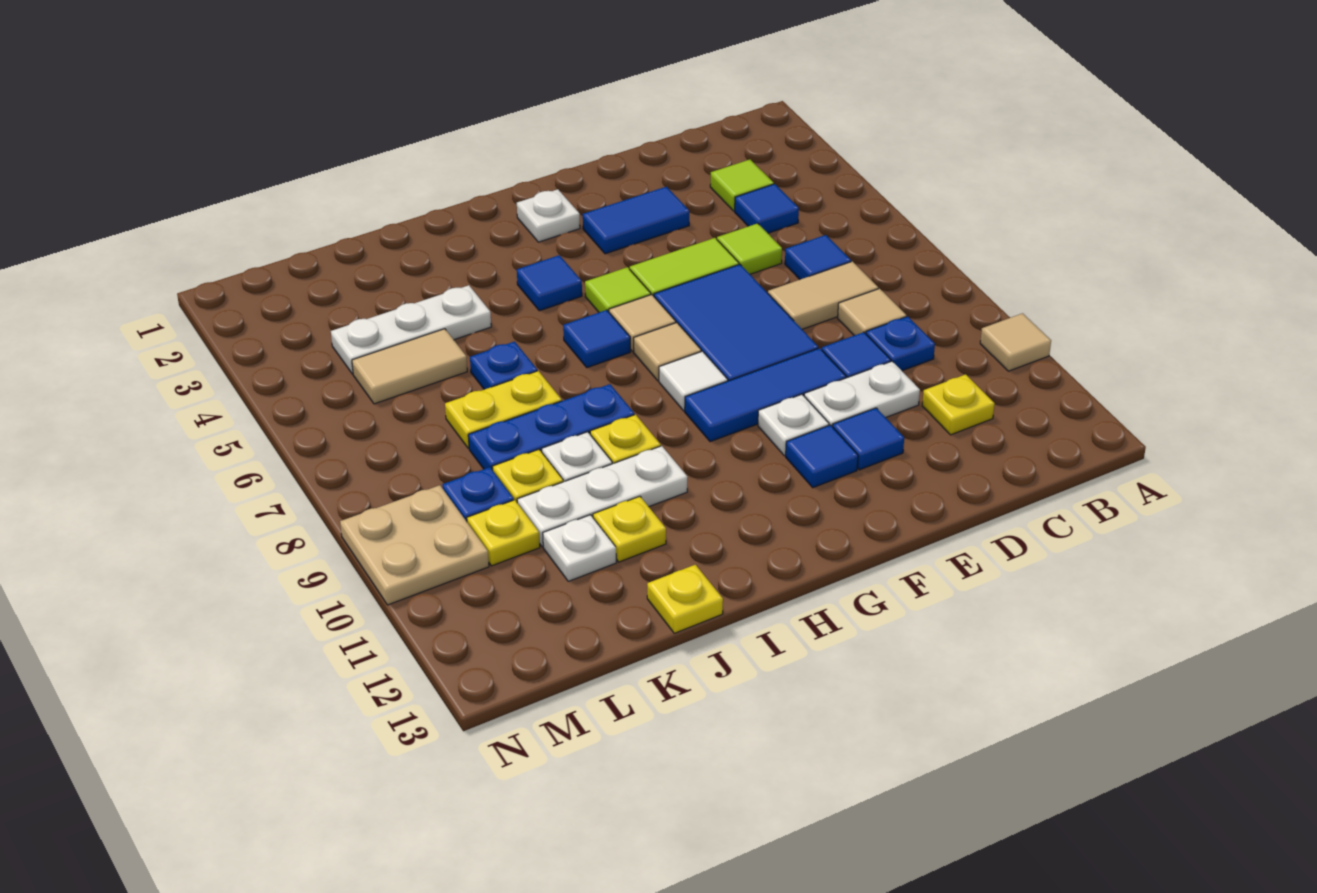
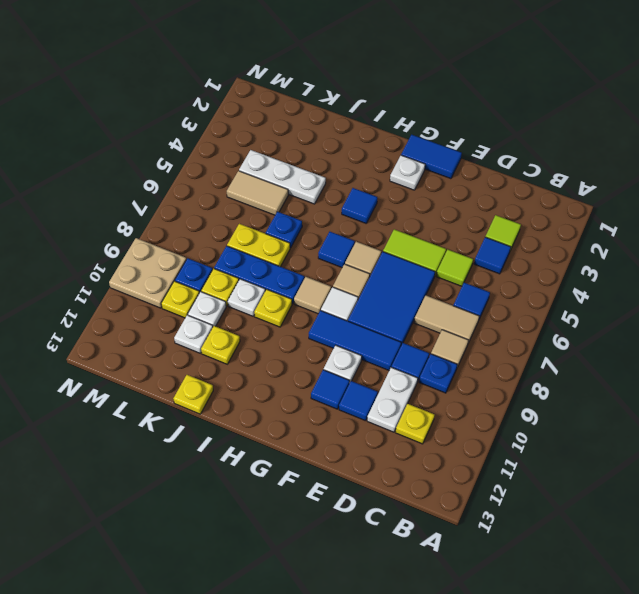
tan 1x1 tile [980,313,1051,371] -> tan 1x1 tile moved to [294,277,331,314]
white 1x2 plate [804,361,920,427] -> white 1x2 plate turned to [367,367,418,432]
blue 1x2 tile [583,187,689,254] -> blue 1x2 tile moved to [401,135,462,179]
lime 1x1 tile [585,267,651,312] -> none
white 1x3 plate [517,446,688,547] -> white 1x1 plate [188,292,226,326]

